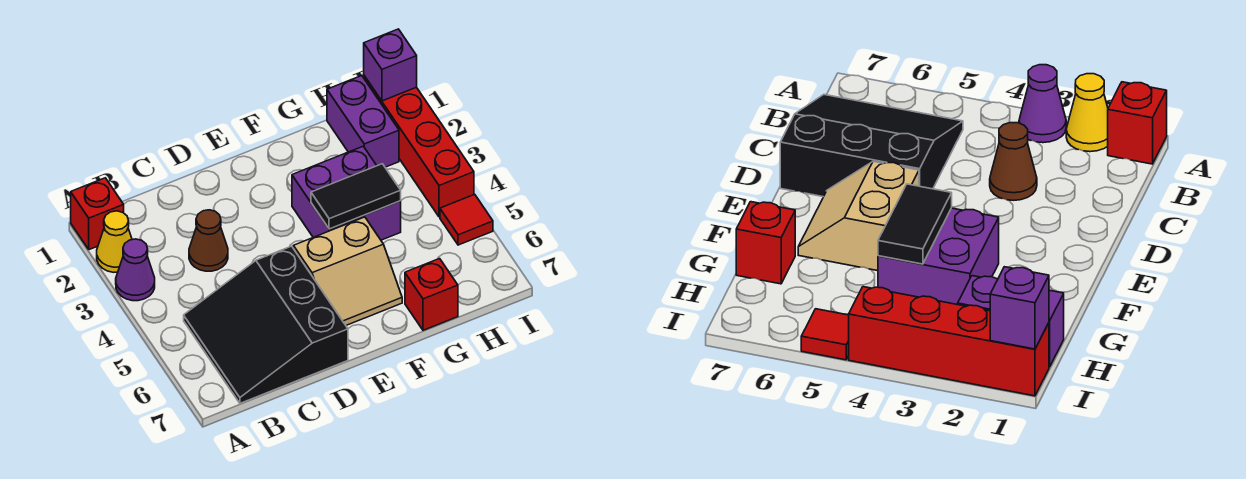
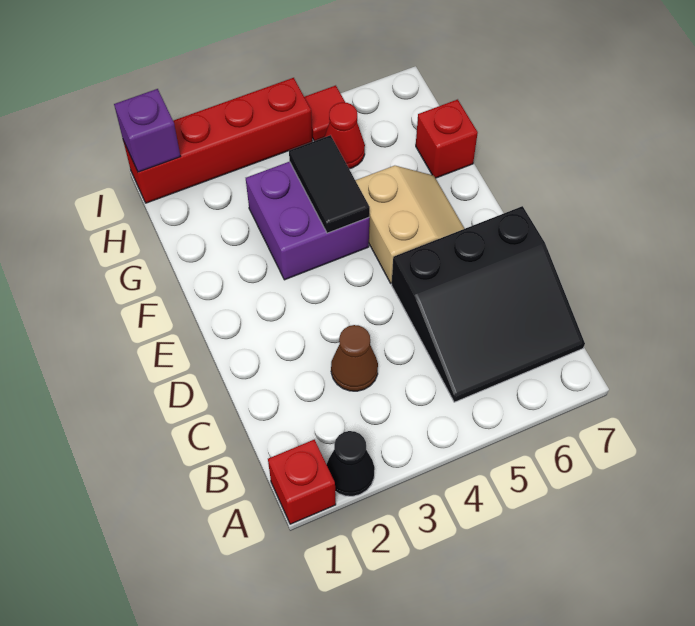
yellow 1x1 cone [97,211,132,272] -> black 1x1 cone [326,431,375,496]
purple 1x1 cone [116,239,155,301] -> none
purple 1x2 brick [327,76,399,167] -> none
none -> red 1x1 cone [325,102,365,169]

